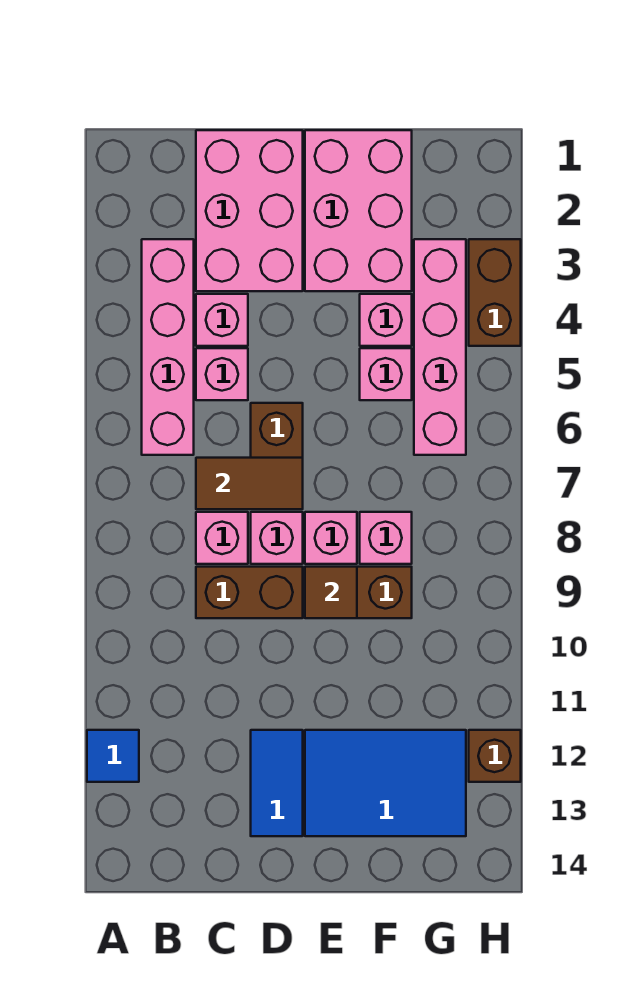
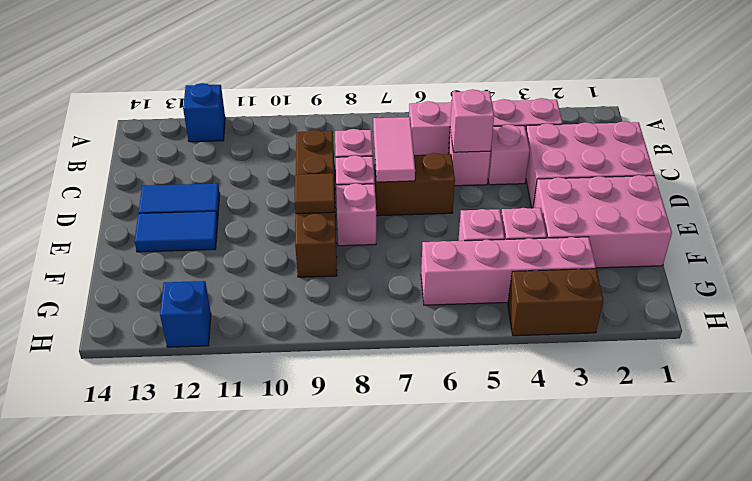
blue 1x1 tile [87,730,139,782] -> blue 1x1 brick [183,83,225,142]
brown 1x2 tile [196,458,303,509] -> pink 1x2 tile [373,117,415,182]
blue 2x3 tile [305,730,466,836] -> blue 1x2 tile [134,211,218,252]
pink 1x1 brick [360,512,412,564] -> pink 1x1 brick moved to [450,90,494,152]
brown 1x1 brick [469,730,521,782] -> blue 1x1 brick [160,281,211,347]

